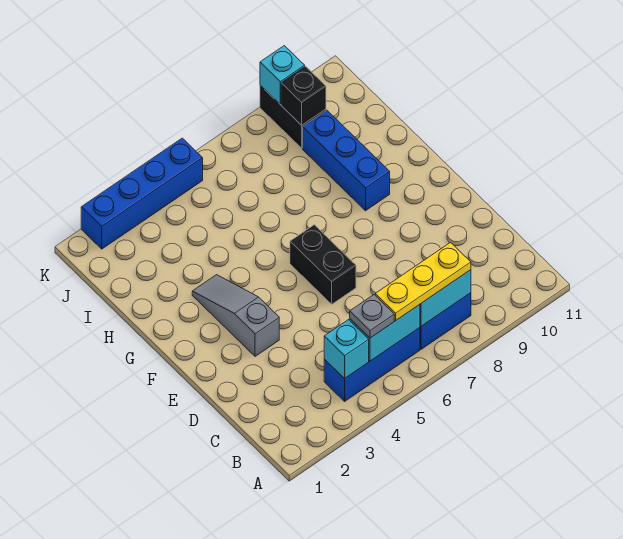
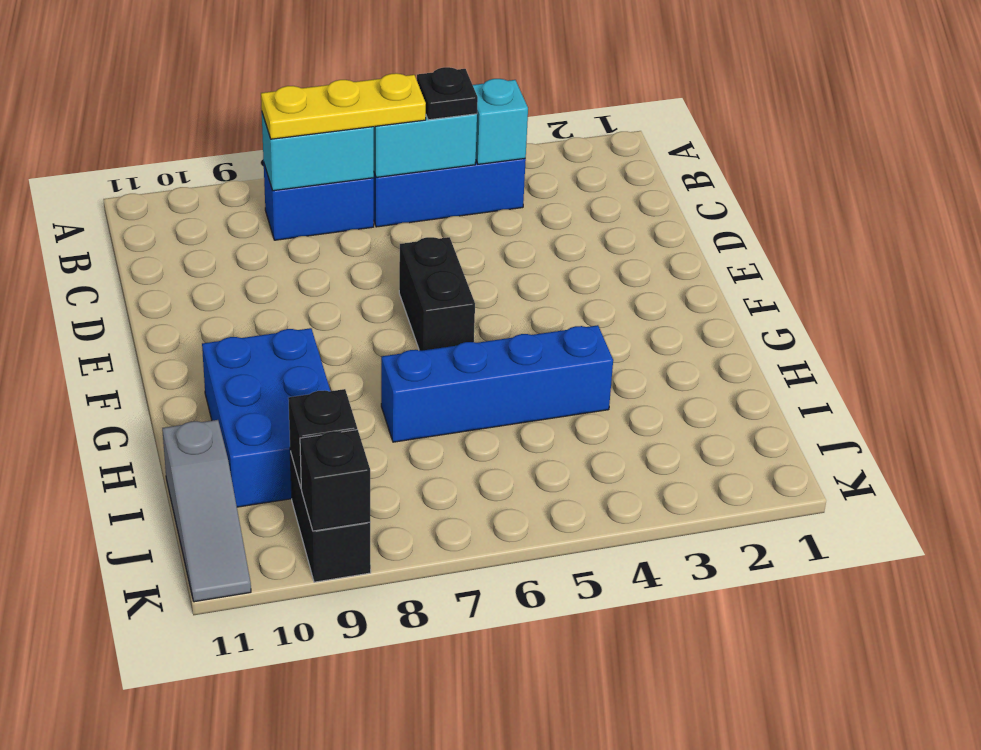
grey 1x1 plate [350,295,394,338] -> black 1x1 plate [417,67,478,120]
grey 1x3 slope [192,275,279,356] -> grey 1x3 slope moved to [162,420,251,602]
blue 1x3 brick [303,110,390,211] -> blue 2x3 brick [202,328,330,507]
blue 1x4 brick [81,138,203,249] -> blue 1x4 brick moved to [381,325,613,442]
cyan 1x1 brick [260,46,305,104] -> black 1x1 brick [300,430,370,531]

